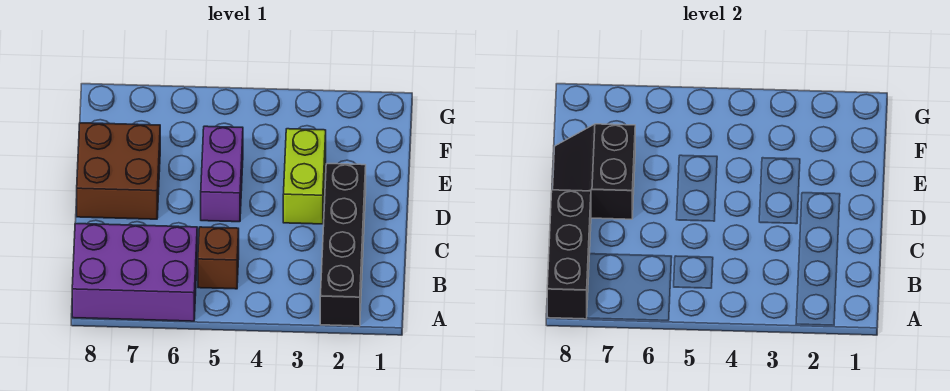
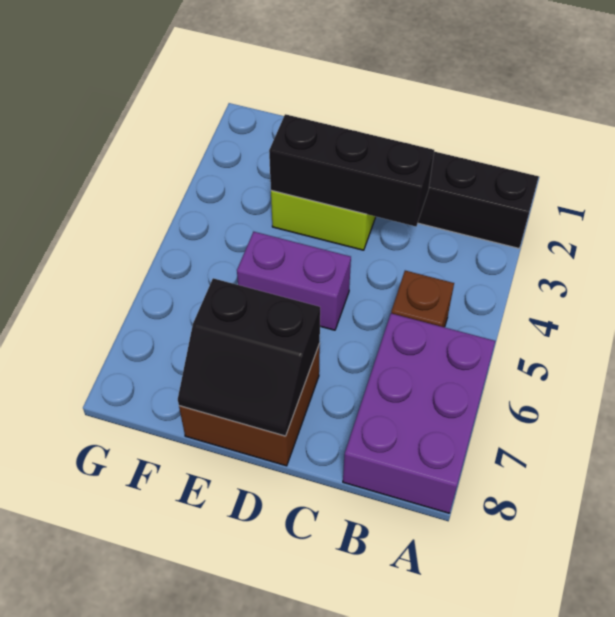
black 1x3 brick [547,190,591,319] -> black 1x3 brick moved to [269,114,434,226]

